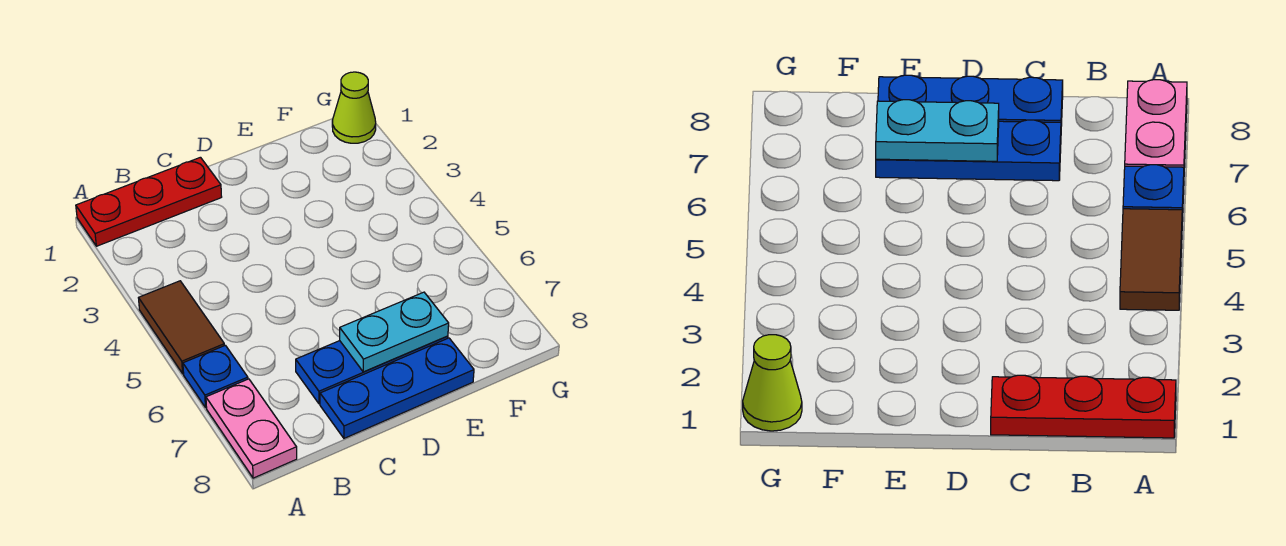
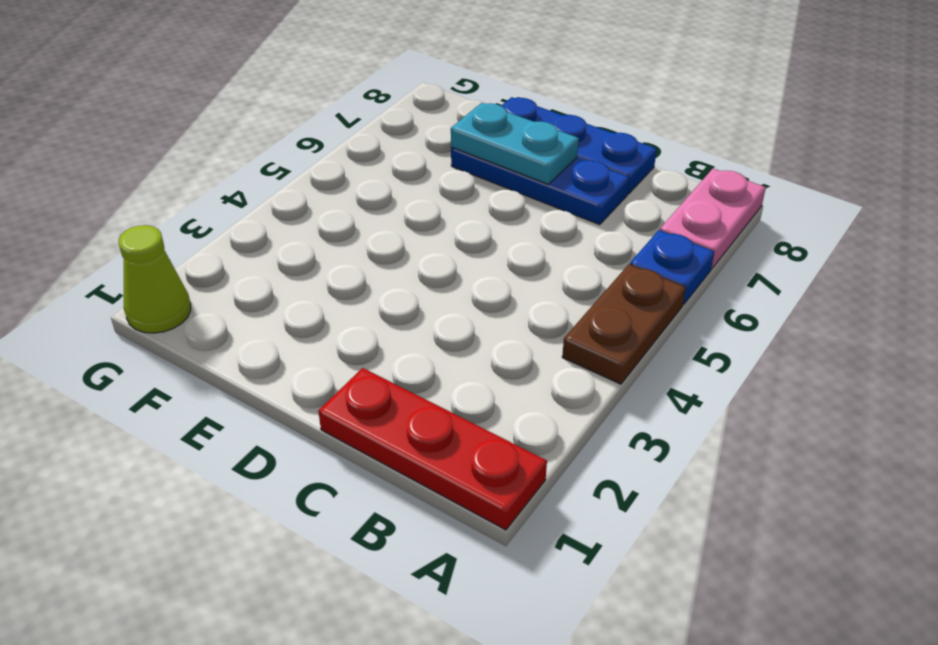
brown 1x2 tile [139,281,224,374] -> brown 1x2 plate [562,264,686,384]

